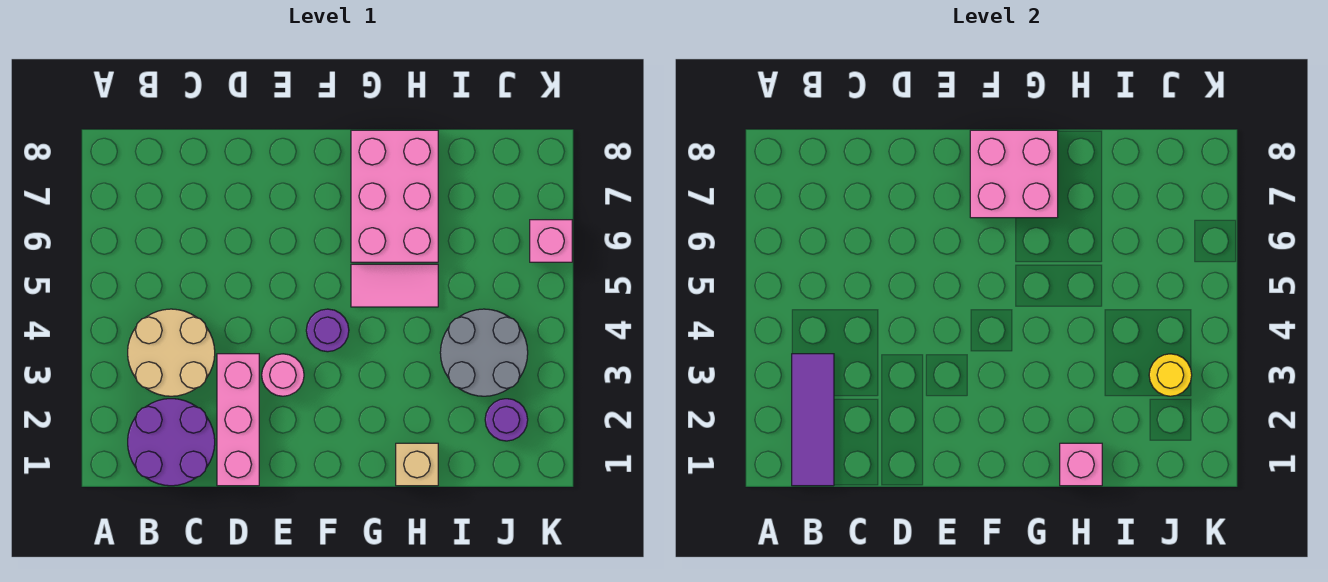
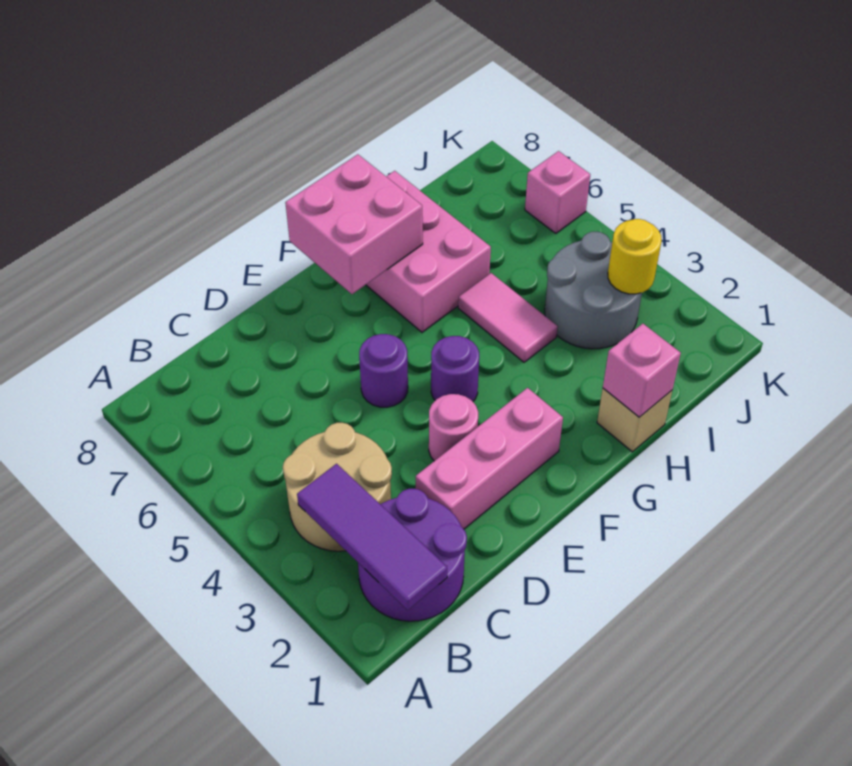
pink 1x3 brick [217,354,259,486] -> pink 1x3 brick turned to [416,388,563,529]
pink 1x2 tile [351,264,438,307] -> pink 1x2 tile turned to [458,273,558,362]
purple 1x1 round brick [485,399,528,441] -> purple 1x1 round brick moved to [359,334,408,407]

